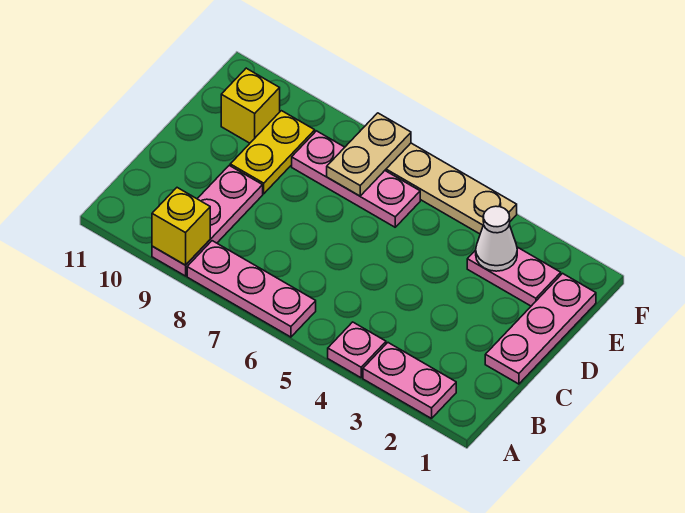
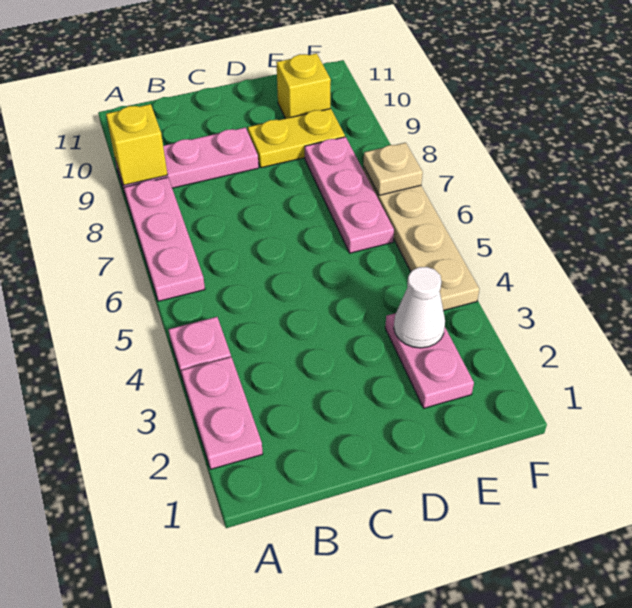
pink 1x3 plate [485,273,596,384] -> none
tan 1x2 plate [327,113,411,196] -> tan 1x1 plate [363,143,423,195]

